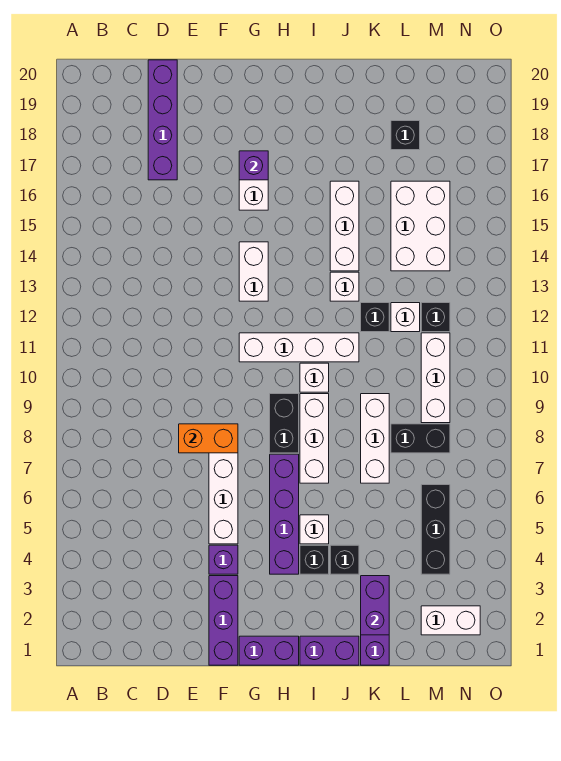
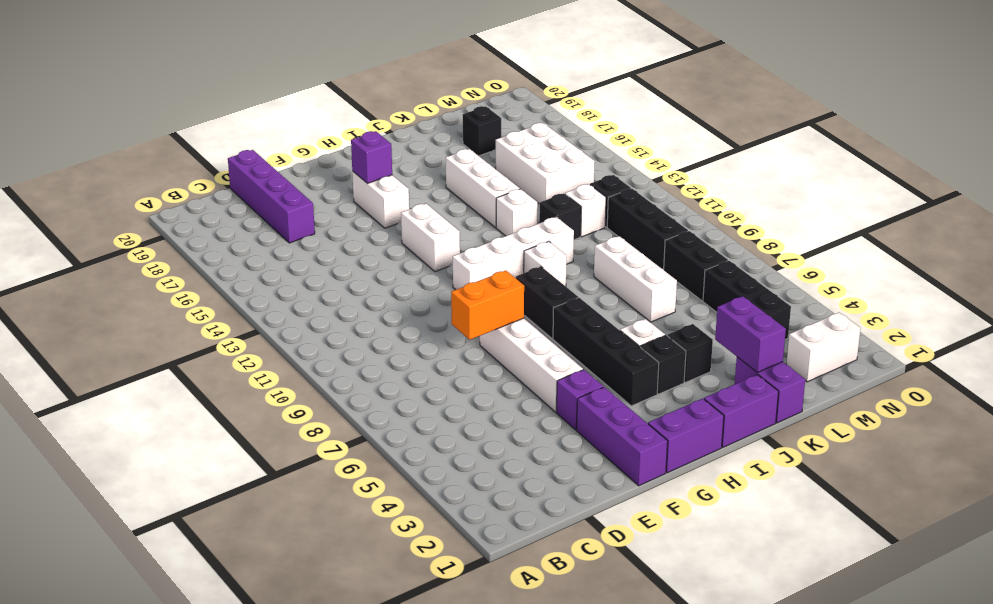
purple 1x4 brick [270,454,299,574] -> black 1x4 brick [553,298,659,406]
white 1x3 brick [300,394,329,483] -> none
black 1x2 brick [391,424,450,453] -> black 1x2 brick turned to [664,231,728,301]
white 1x3 brick [421,333,450,423] -> black 1x3 brick [607,189,688,270]

